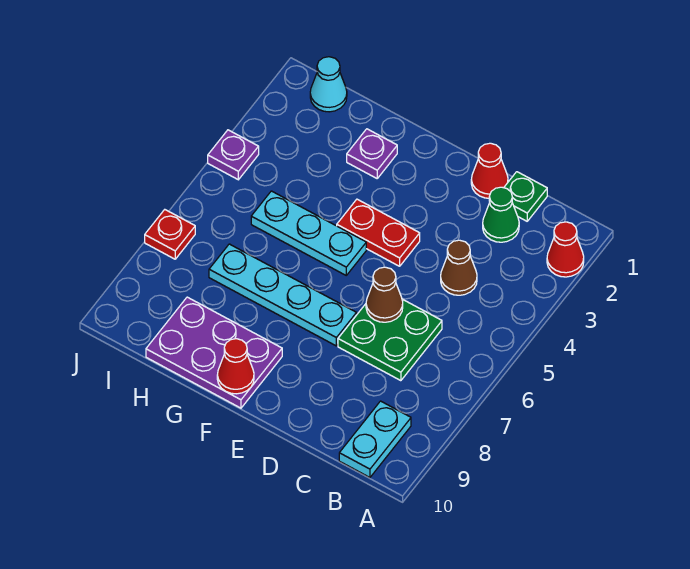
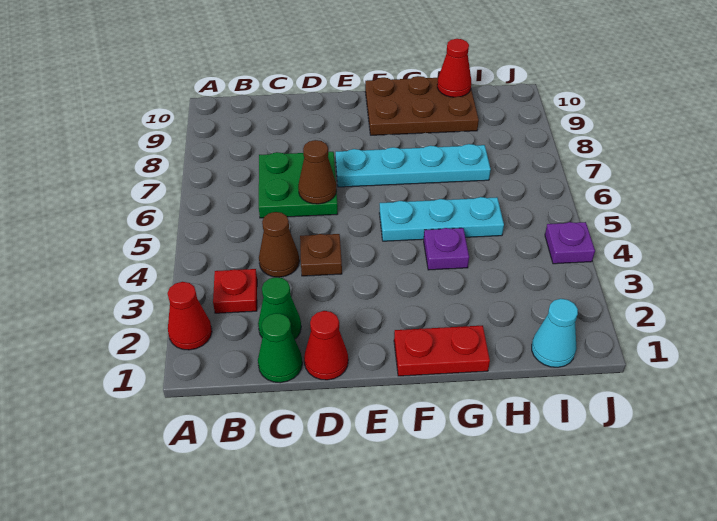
cyan 1x2 plate [339,401,411,477] -> none
green 1x1 plate [504,172,547,221] -> green 1x1 cone [258,313,302,383]
none -> brown 1x1 plate [300,234,342,276]
red 1x2 plate [337,199,420,266] -> red 1x2 plate moved to [394,326,490,376]
purple 2x3 plate [146,297,282,408] -> brown 2x3 plate [365,76,479,135]
red 1x1 cone [217,339,254,394] -> red 1x1 cone moved to [437,39,471,97]
purple 1x1 plate [347,129,397,178] -> purple 1x1 plate moved to [424,228,469,270]
red 1x1 plate [145,210,195,259] -> red 1x1 plate moved to [213,269,257,313]

